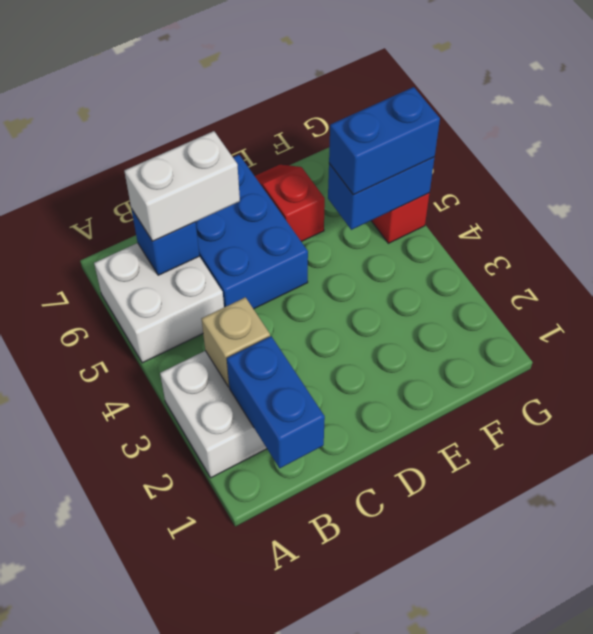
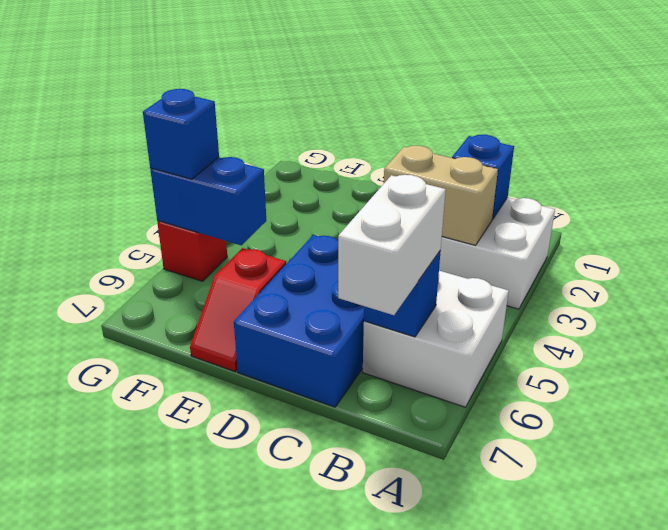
blue 1x2 brick [227,336,325,468] -> blue 1x1 brick [452,135,514,220]
tan 1x1 brick [202,297,270,387] -> tan 1x2 brick [384,146,498,245]
white 1x2 brick [124,131,240,241] -> white 1x2 brick turned to [338,175,446,315]
blue 1x2 brick [329,87,440,195] -> blue 1x1 brick [143,89,219,179]

